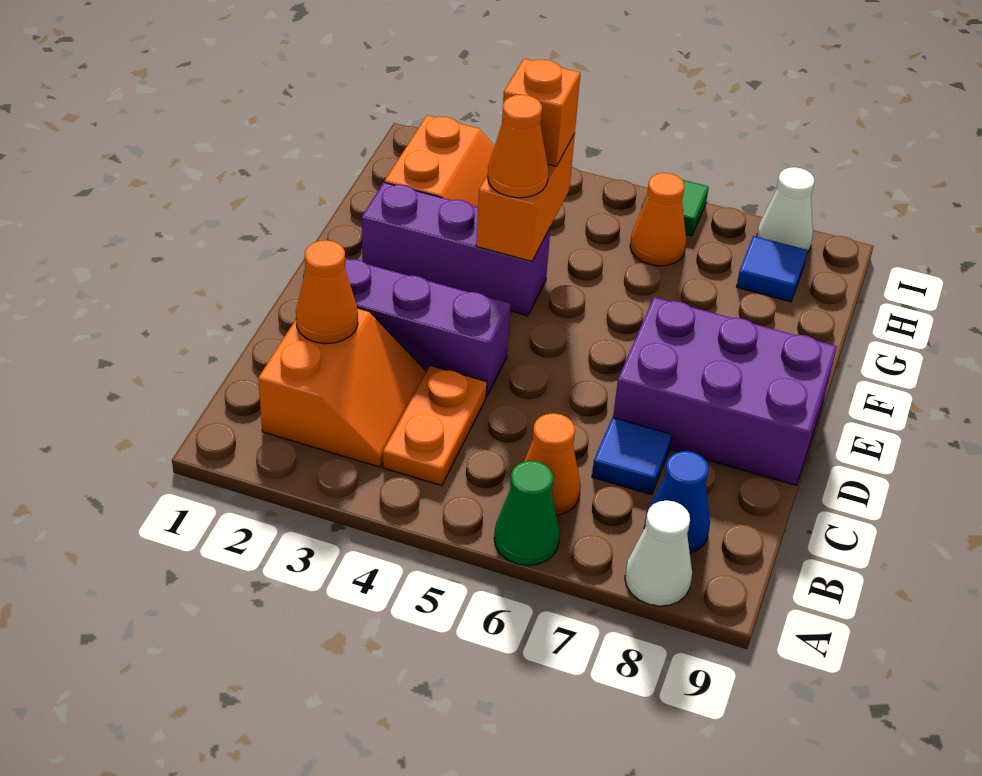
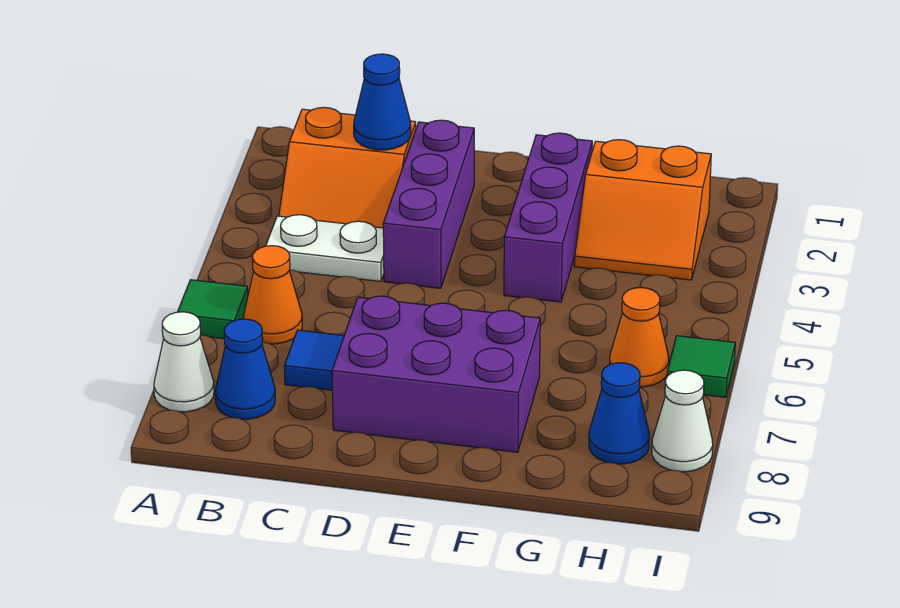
green 1x1 cone [494,461,560,565] -> green 1x1 tile [178,280,248,339]
orange 1x2 plate [383,366,487,486] -> white 1x2 plate [266,215,384,281]
orange 1x1 cone [296,240,358,344] -> blue 1x1 cone [354,54,411,150]
purple 2x3 brick [613,297,837,485] -> purple 2x3 brick turned to [332,296,540,452]
orange 1x2 brick [476,134,575,261] -> none
orange 1x1 cone [488,95,549,198] -> none
orange 1x1 brick [502,59,580,166] -> none
blue 1x1 tile [737,236,807,302] -> blue 1x1 cone [589,363,649,464]

